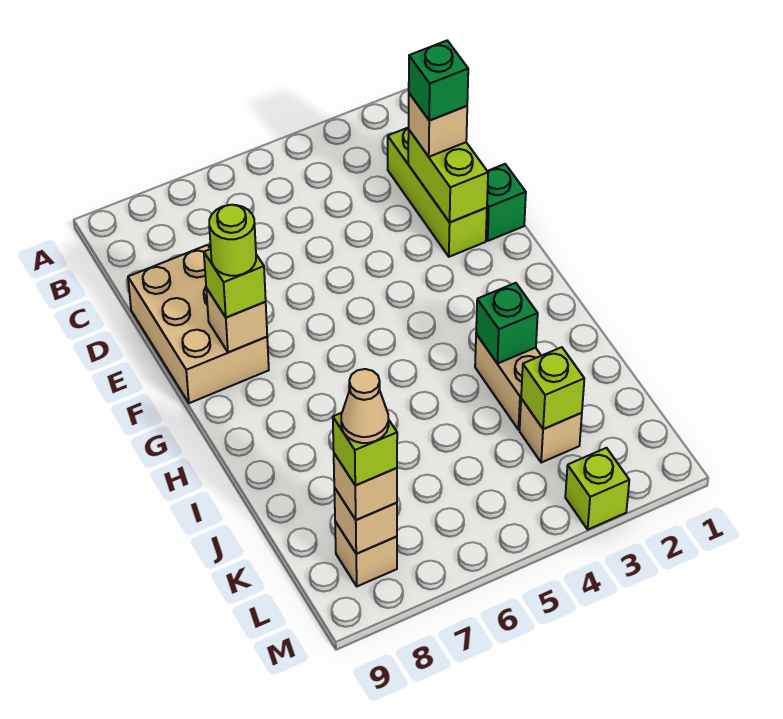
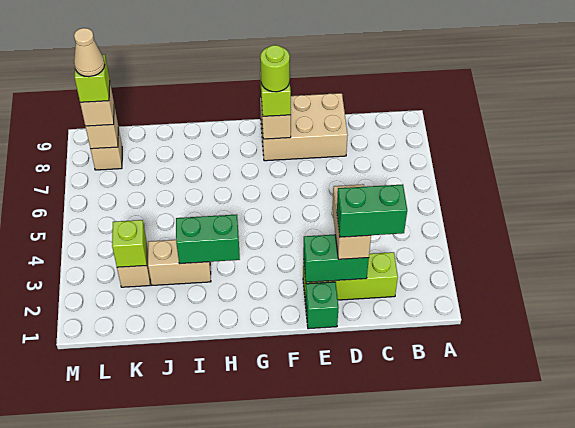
lime 1x2 brick [408,130,488,222] -> green 1x2 brick [303,235,369,282]
tan 1x1 brick [409,93,467,157] -> tan 1x2 brick [332,184,371,259]
green 1x1 brick [409,41,468,121] -> green 1x2 brick [337,184,407,237]
green 1x1 brick [476,283,538,364] -> green 1x2 brick [176,214,240,264]
lime 1x1 brick [565,448,629,529] -> none

